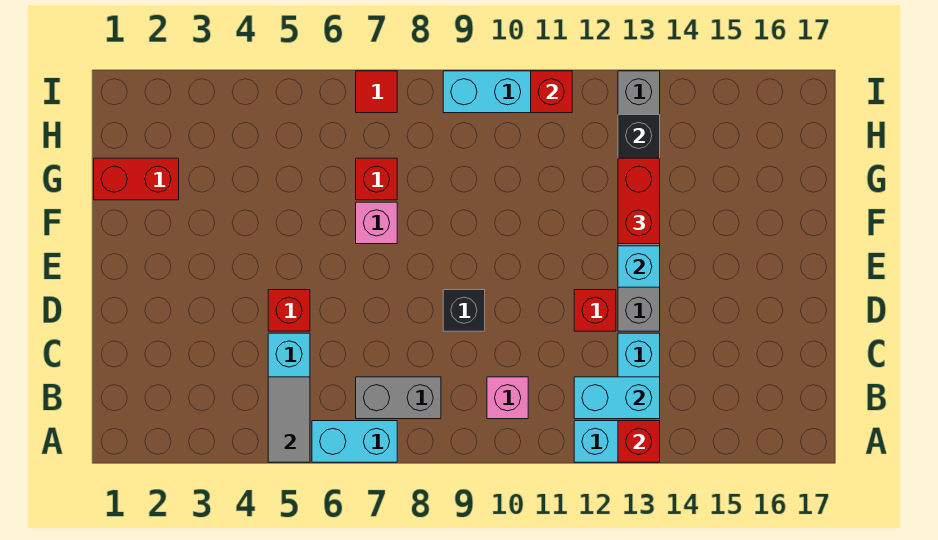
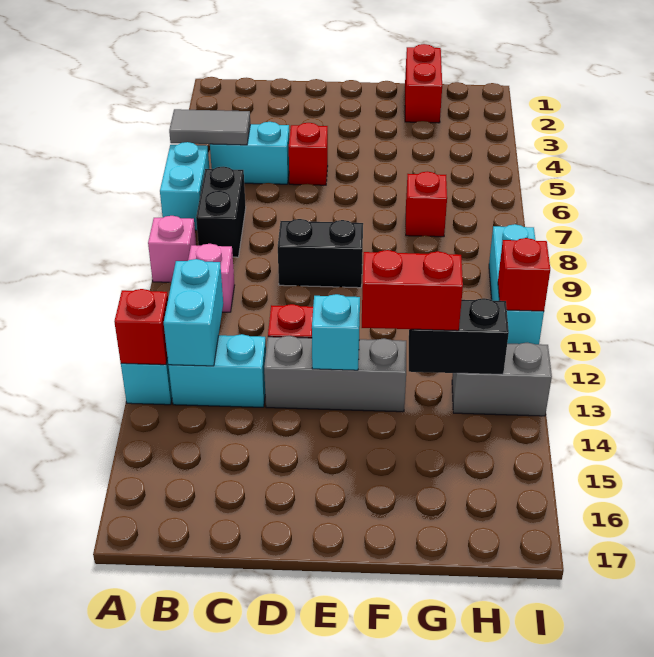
grey 1x2 brick [356,377,441,419] -> black 1x2 brick [196,167,246,257]
black 1x1 brick [443,290,485,331] -> black 1x2 brick [278,219,363,288]
pink 1x1 brick [356,202,397,244] -> pink 1x1 brick moved to [148,216,196,282]
red 1x1 tile [356,71,397,113] -> none

